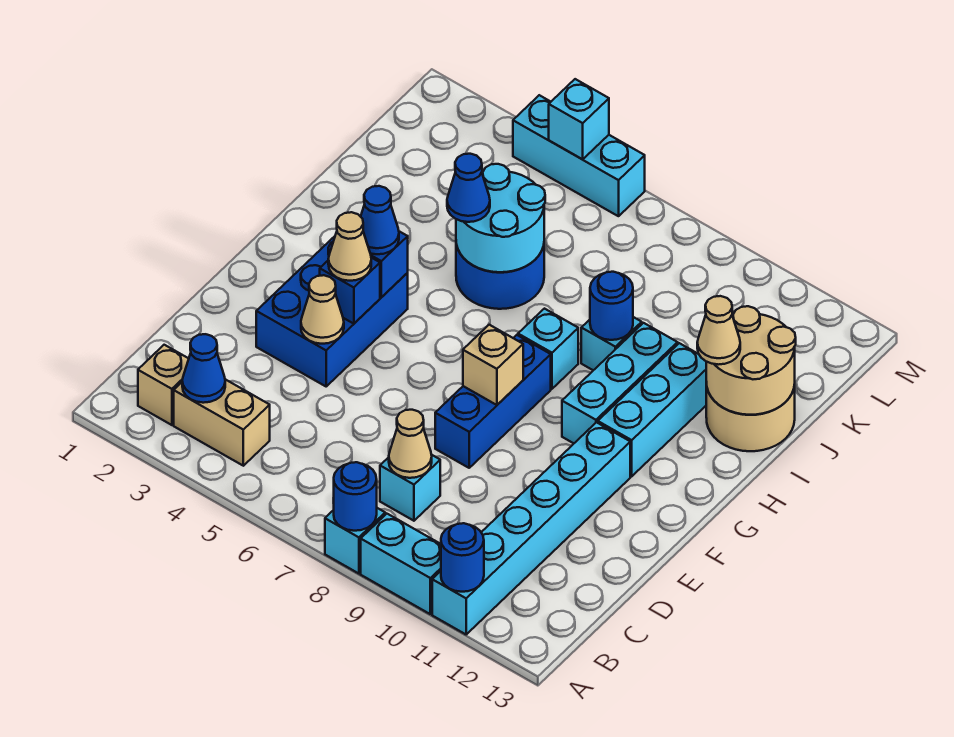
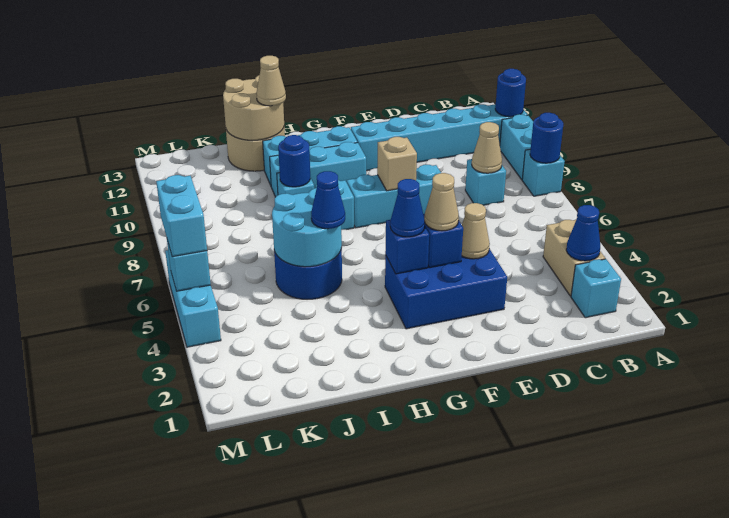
tan 1x1 brick [138,345,189,425] -> cyan 1x1 brick [571,259,621,318]
blue 1x3 brick [435,335,551,468] -> cyan 1x3 brick [347,165,441,228]
none -> cyan 1x2 brick [156,175,207,257]

